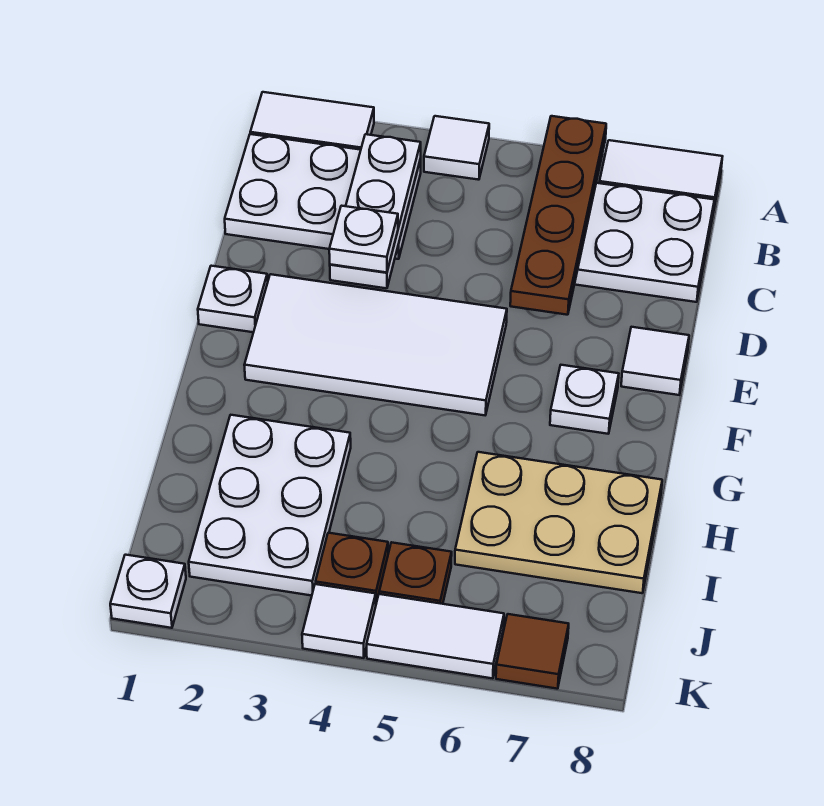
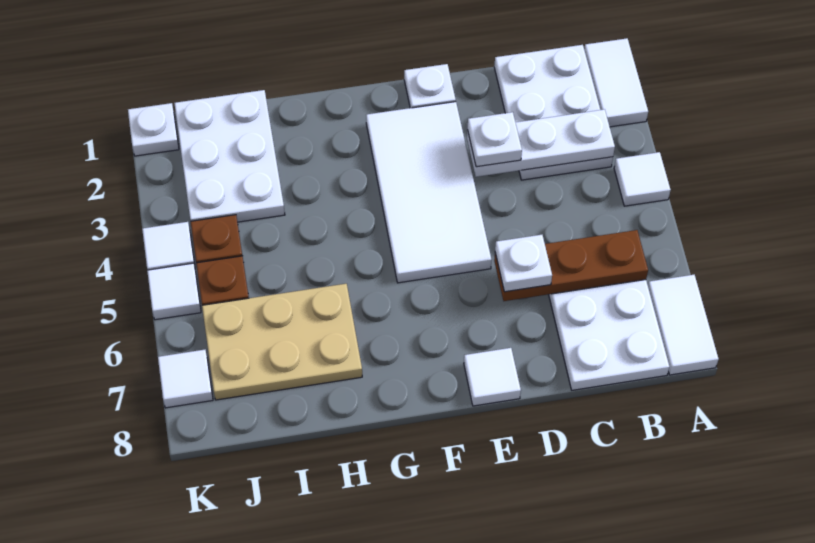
brown 1x4 plate [510,116,606,315] -> brown 1x3 plate [494,230,648,301]
white 1x1 plate [550,365,619,434] -> white 1x1 plate moved to [495,235,552,292]
white 2x3 plate [189,415,351,596] -> white 2x3 plate turned to [174,90,285,222]
tan 2x3 plate [455,452,662,593] -> tan 2x3 plate turned to [202,284,362,400]
white 1x2 tile [367,594,504,678] -> white 1x1 tile [147,263,201,320]
brown 1x1 tile [496,614,569,689] -> white 1x1 tile [158,350,213,408]

